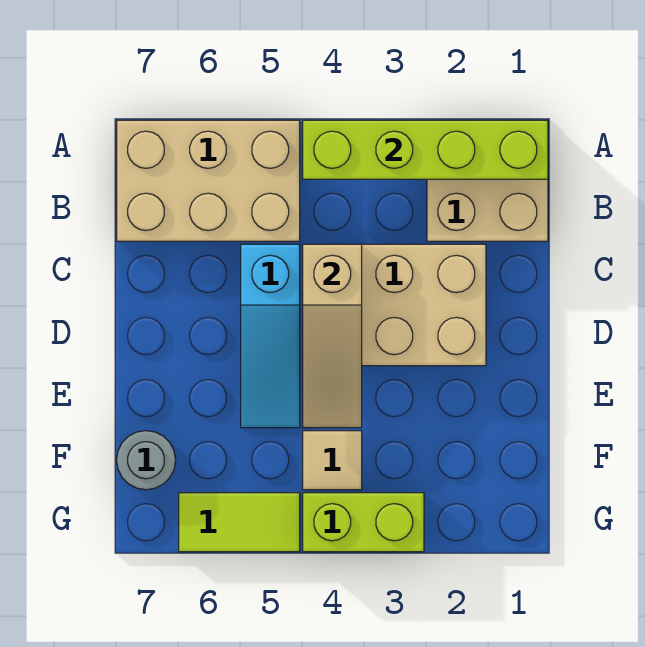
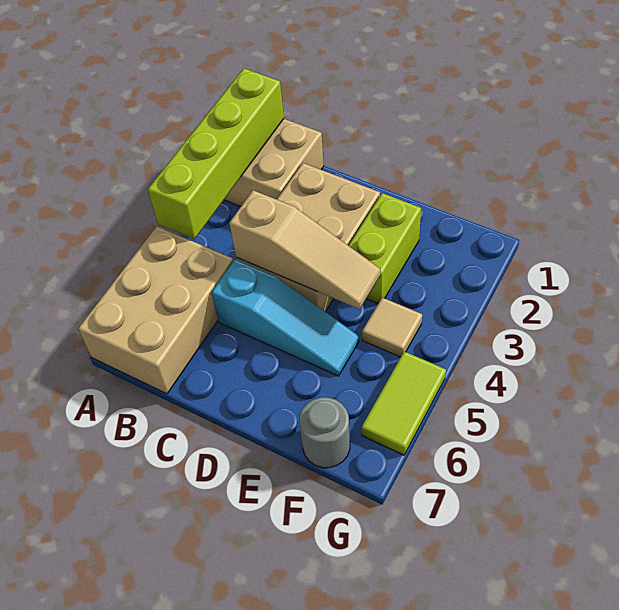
lime 1x2 brick [303,493,424,552] -> lime 1x2 brick moved to [348,193,421,303]

